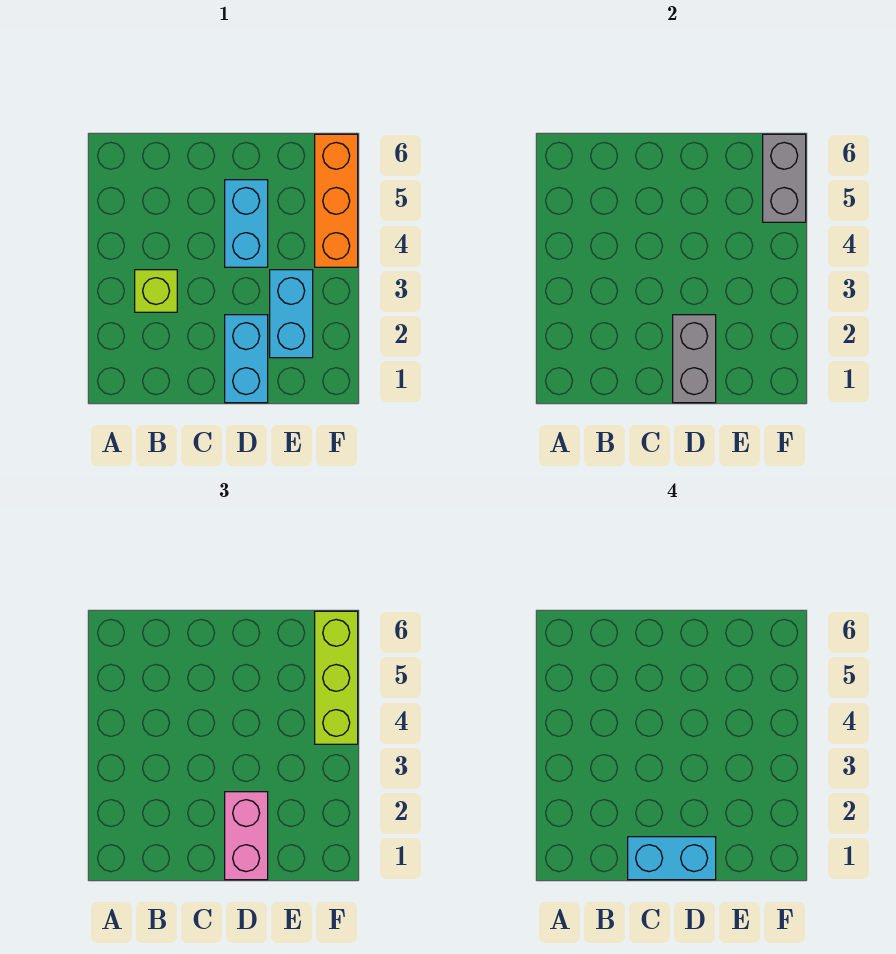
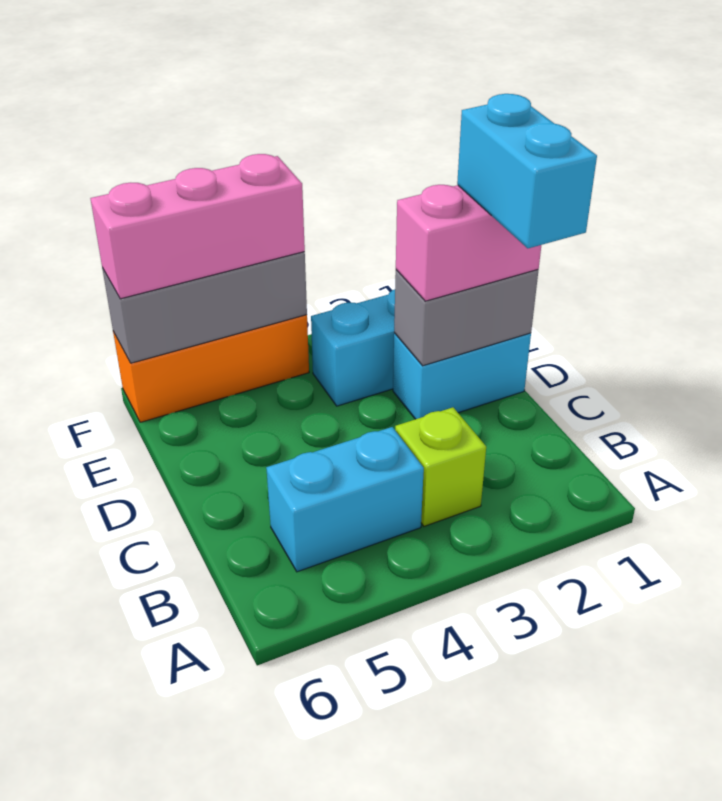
cyan 1x2 brick [225,180,268,267] -> cyan 1x2 brick moved to [266,427,424,572]
lime 1x3 brick [315,611,358,744] -> pink 1x3 brick [90,154,305,299]
grey 1x2 brick [763,134,806,222] -> grey 1x3 brick [102,252,307,363]

